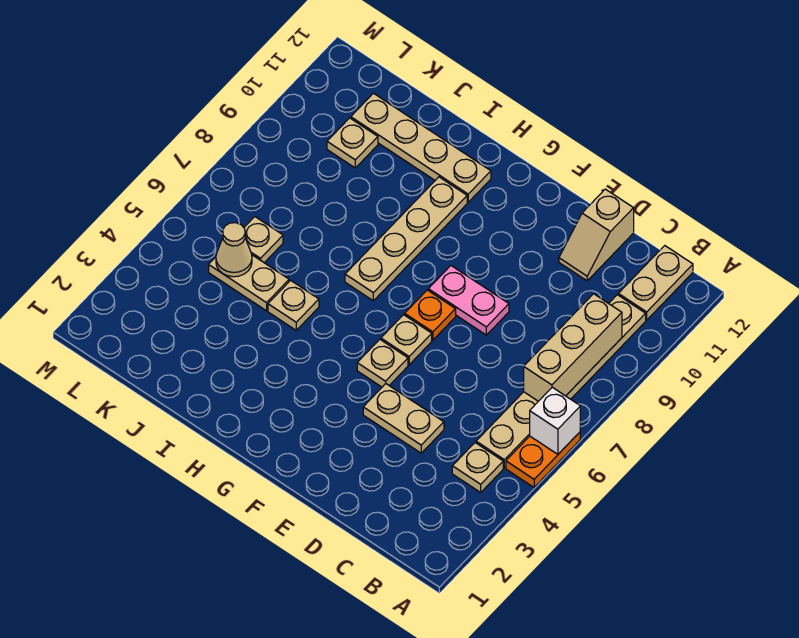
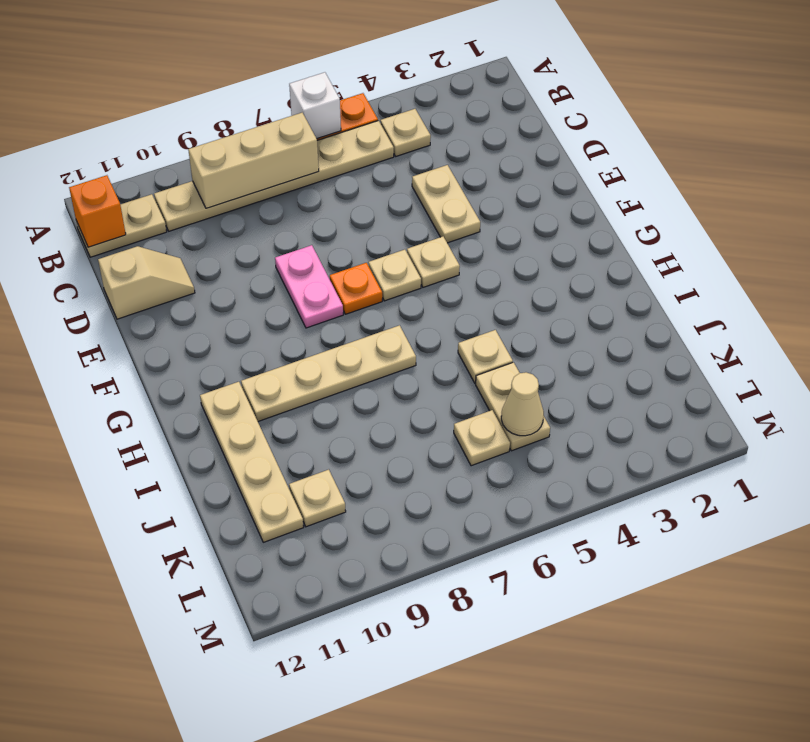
none -> orange 1x1 brick [69,175,126,247]

